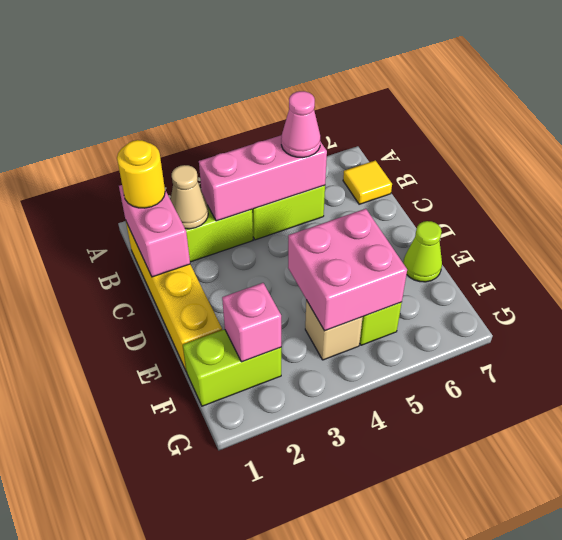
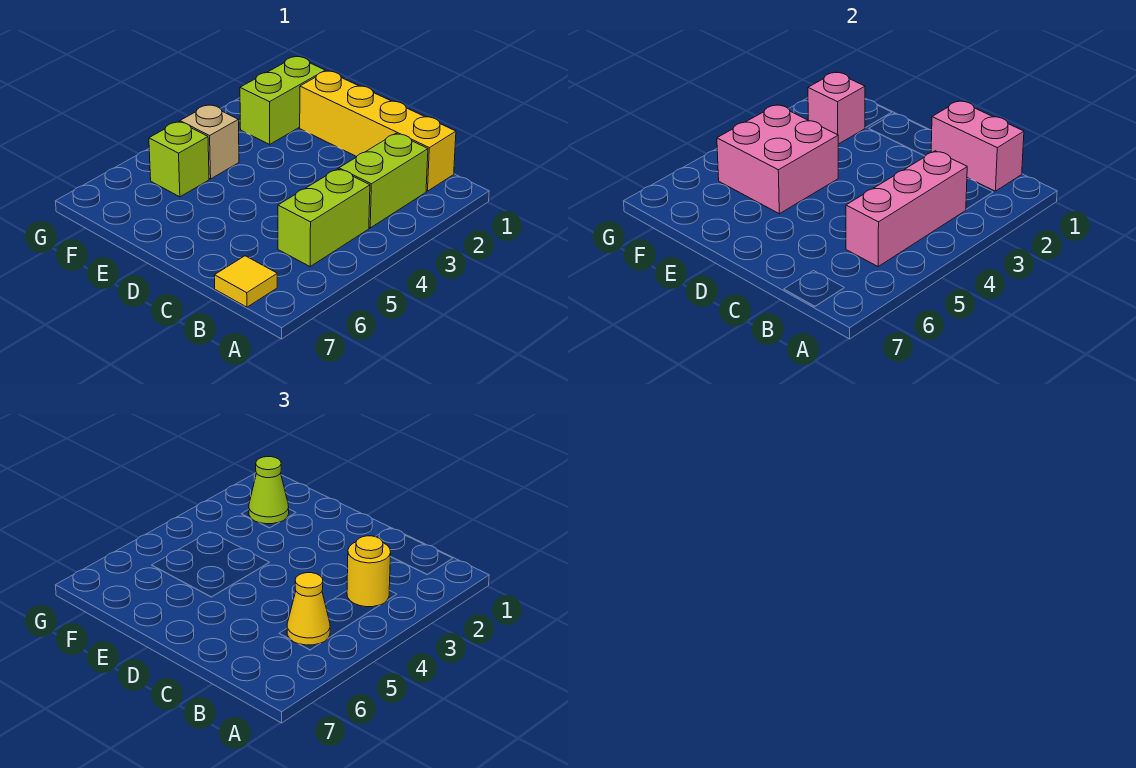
yellow 1x1 round brick [117,140,165,208] -> yellow 1x1 round brick moved to [347,536,391,607]
tan 1x1 cone [171,165,208,229] -> none
pink 1x1 cone [281,91,321,158] -> yellow 1x1 cone [287,573,330,645]
lime 1x1 cone [403,221,442,282] -> lime 1x1 cone moved to [249,457,289,524]

